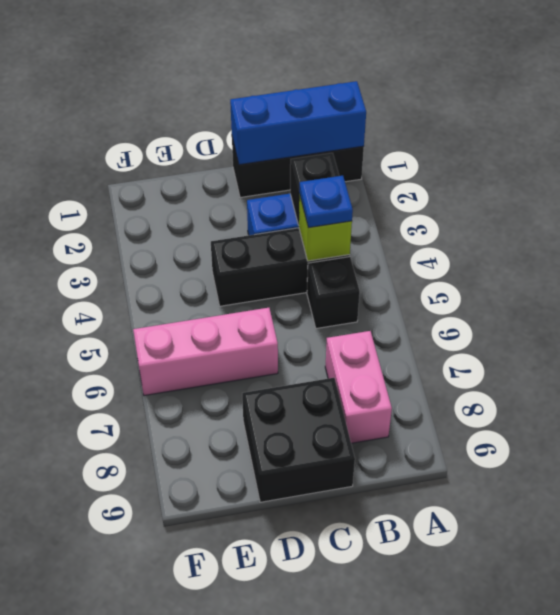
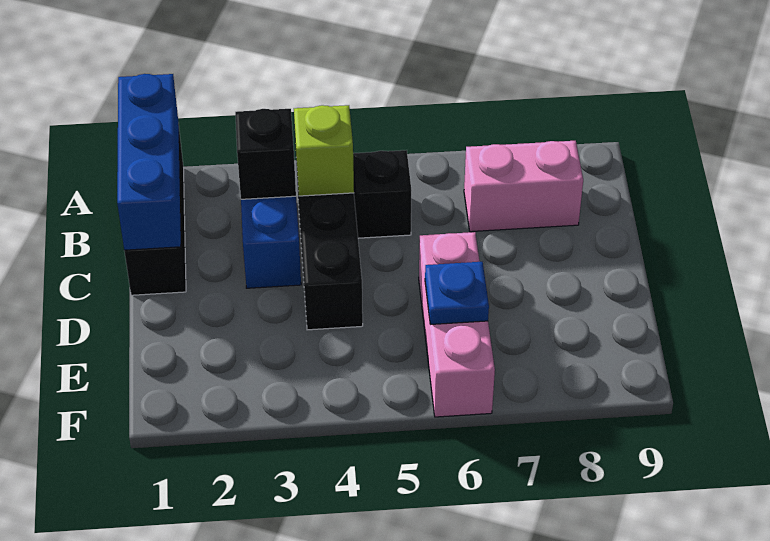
blue 1x1 plate [300,176,353,228] -> blue 1x1 plate moved to [425,262,489,324]
black 2x2 brick [242,378,355,502] -> none

